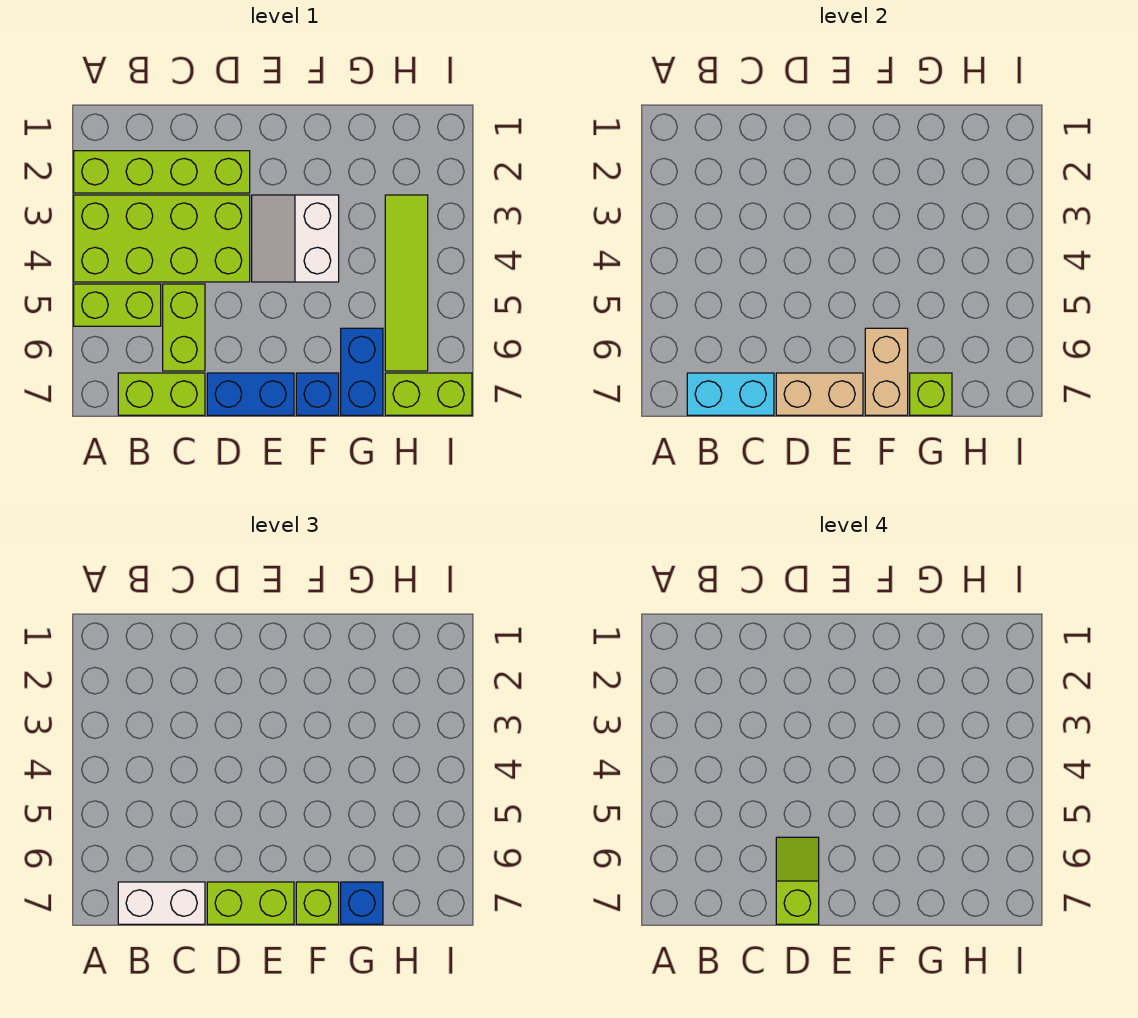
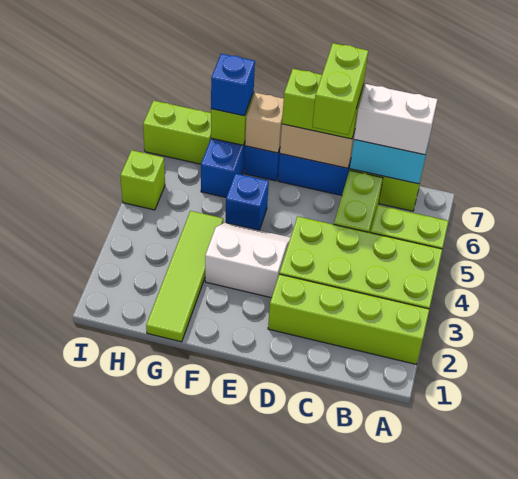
lime 1x2 slope [776,837,819,924] -> lime 1x2 brick [312,43,368,135]
white 2x2 slope [252,195,339,282] -> white 2x2 slope turned to [205,223,291,298]
none -> blue 1x1 brick [225,173,269,230]
tan 1x2 brick [865,328,908,415] -> tan 1x1 brick [245,93,284,153]
lime 1x1 brick [296,882,339,924] -> lime 1x1 brick moved to [120,150,165,210]
lime 1x4 tile [385,195,428,371] -> lime 1x4 tile moved to [146,211,223,342]

